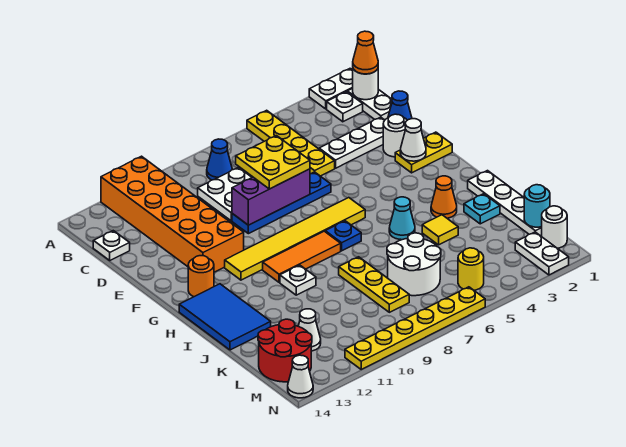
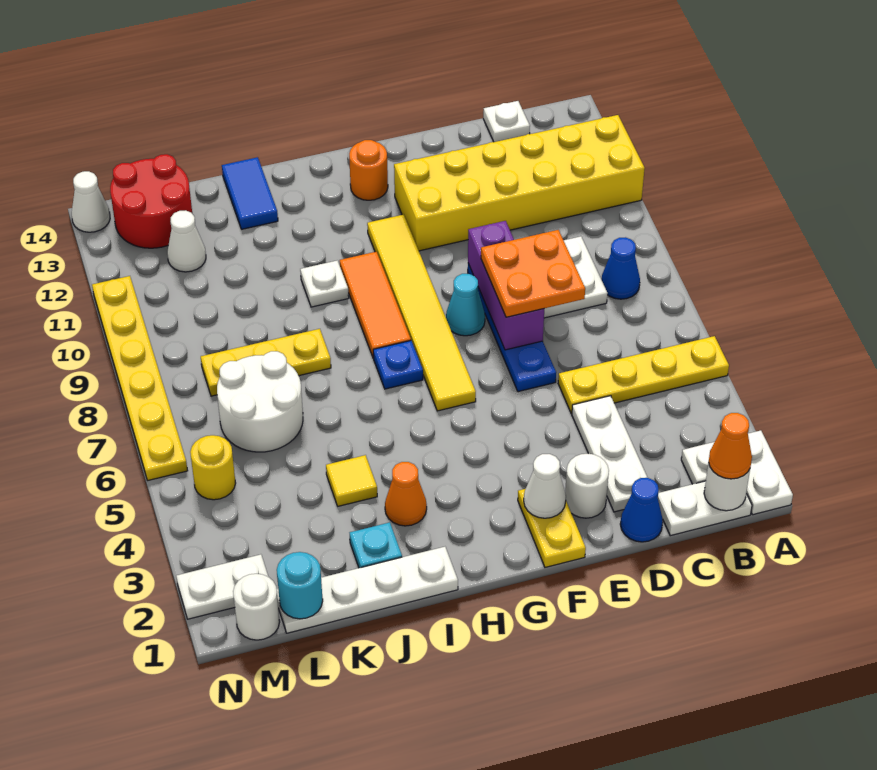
orange 2x6 brick [101,156,244,272] -> yellow 2x6 brick [394,115,645,251]
yellow 2x2 plate [236,136,310,189] -> orange 2x2 plate [481,230,585,317]
blue 2x3 tile [179,284,271,350] -> blue 1x2 tile [222,157,278,229]
cyan 1x1 cone [389,197,415,240] -> cyan 1x1 cone moved to [446,274,485,336]

